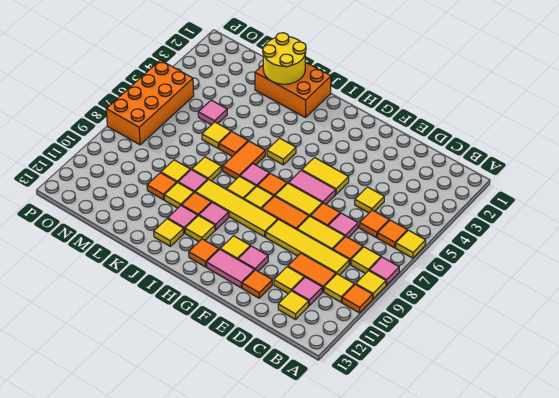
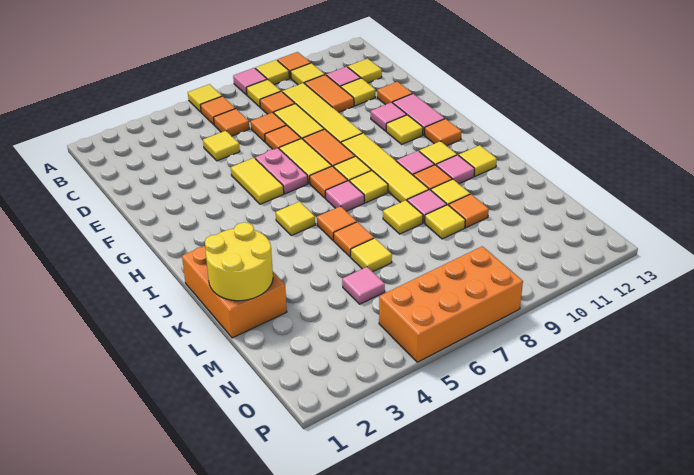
pink 1x1 tile [328,213,358,238] -> orange 1x1 tile [251,112,286,142]
pink 1x2 tile [289,170,336,204] -> pink 1x2 plate [255,148,308,194]
orange 1x2 tile [223,141,265,179] -> orange 1x1 tile [317,206,357,240]

